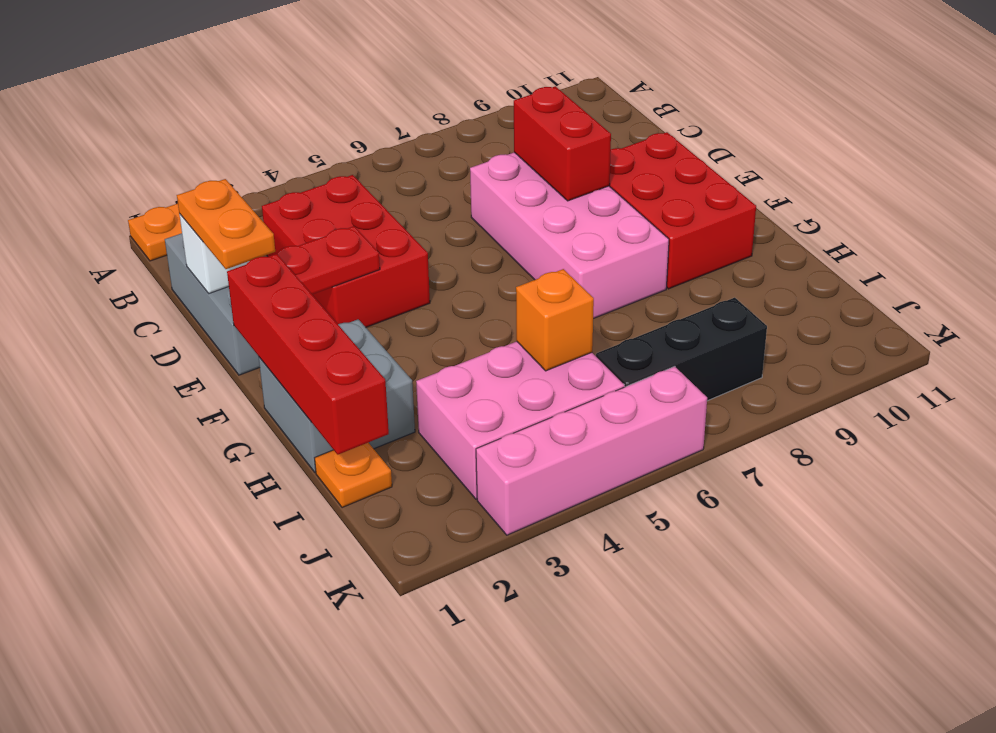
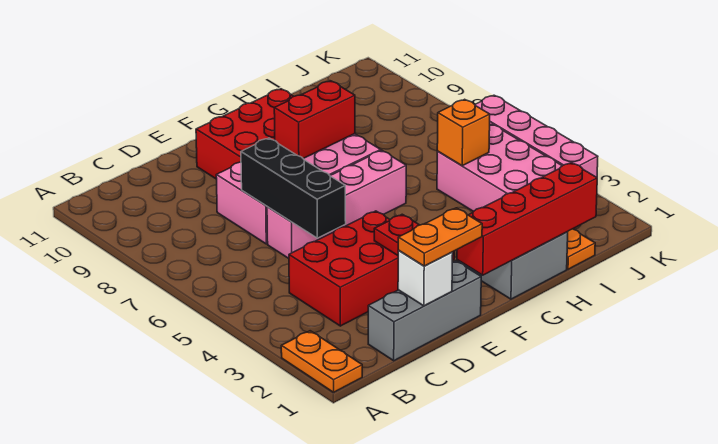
none -> pink 1x4 brick [267,150,406,258]
red 1x2 brick [514,86,611,201] -> red 1x2 brick moved to [274,81,355,159]
black 1x3 brick [596,298,767,401] -> black 1x3 brick moved to [241,138,346,238]

